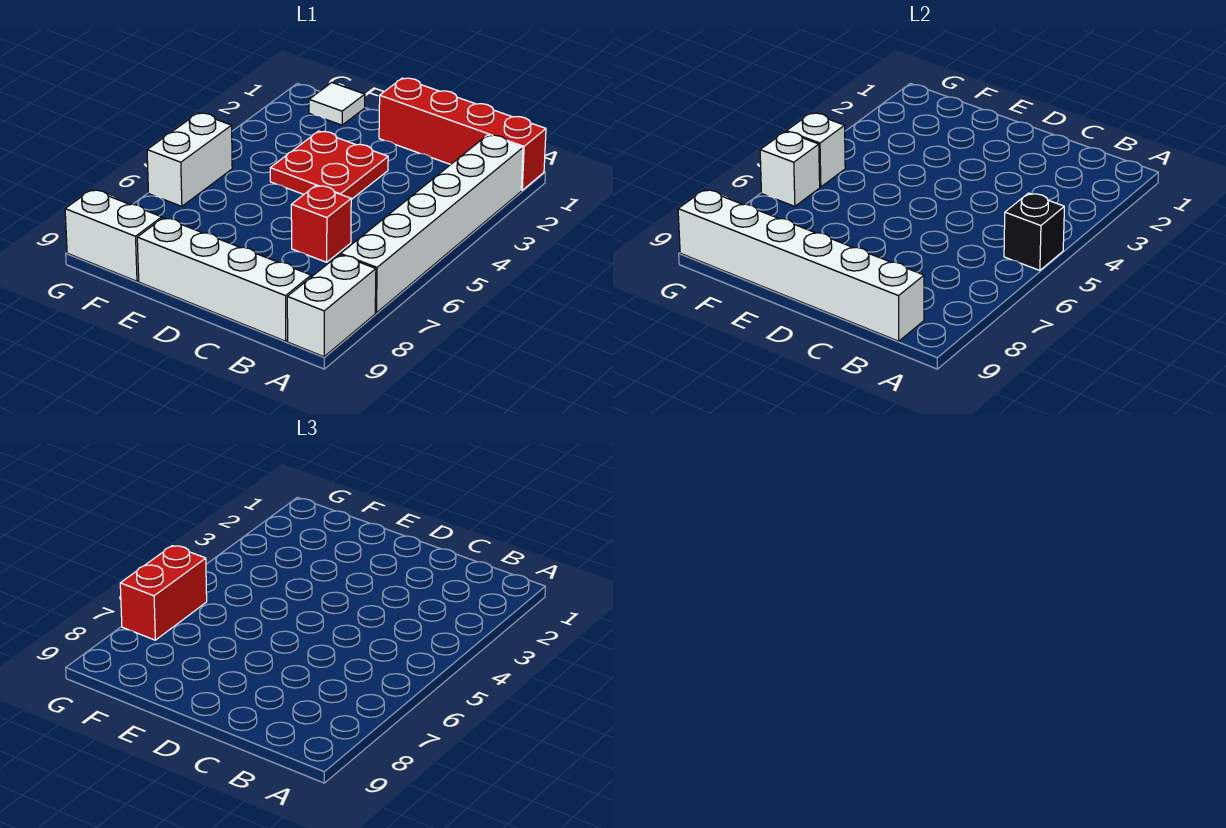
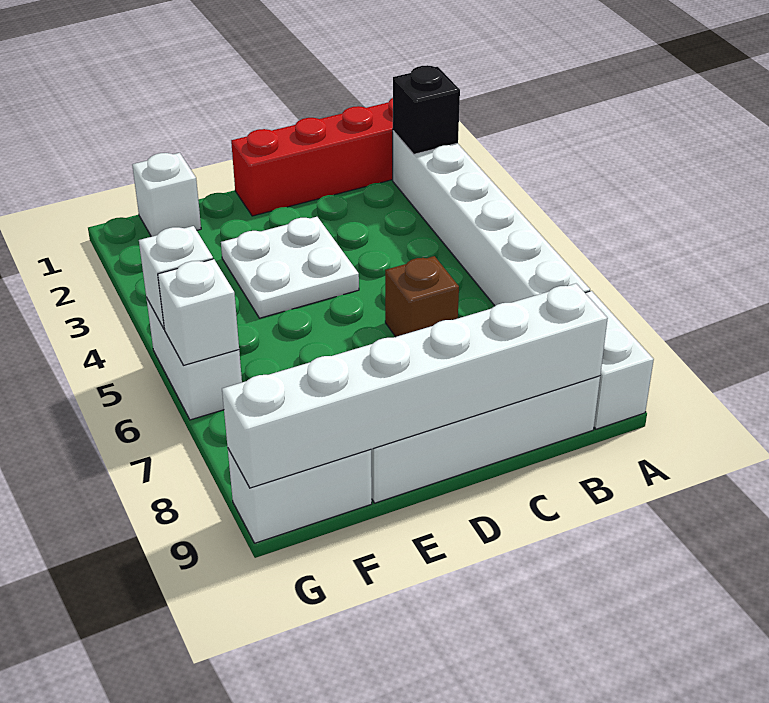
black 1x1 brick [1004,193,1064,270] -> black 1x1 brick moved to [393,65,460,154]
red 1x1 brick [291,185,351,262] -> brown 1x1 brick [385,256,459,337]
red 2x2 plate [270,131,388,199] -> white 2x2 plate [221,217,359,318]
white 1x1 tile [309,83,365,125] -> white 1x1 brick [132,153,201,237]
red 1x2 brick [120,546,207,640] -> none

